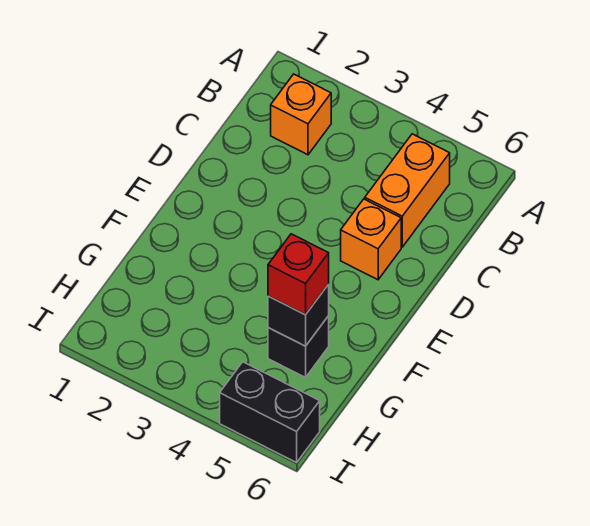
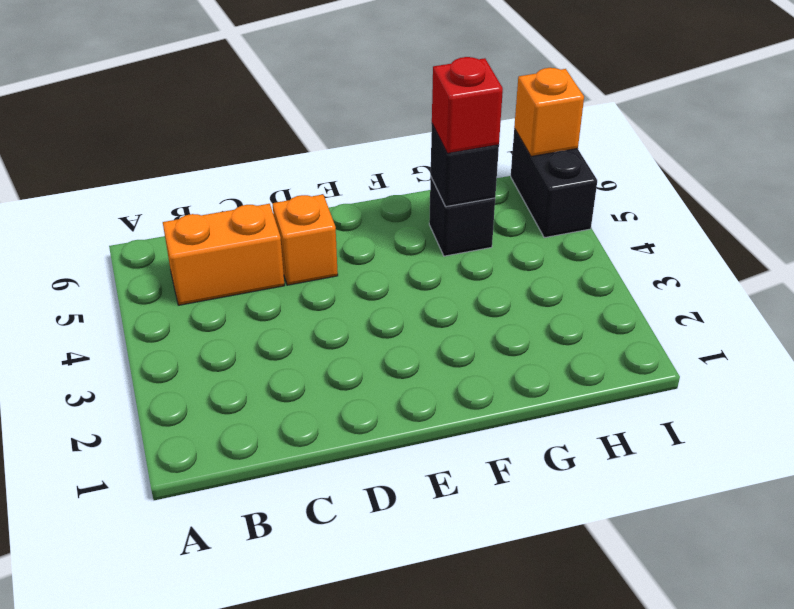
orange 1x1 brick [271,74,331,155] -> orange 1x1 brick moved to [514,68,584,156]

